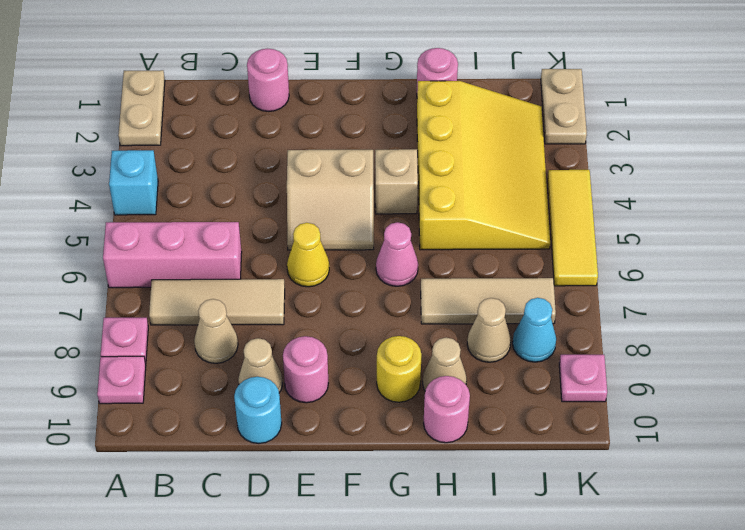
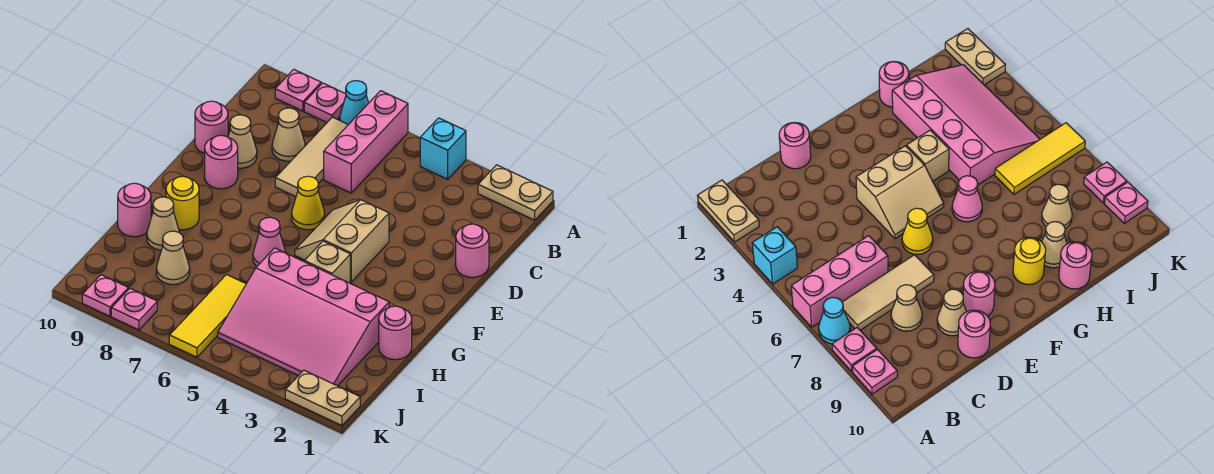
cyan 1x1 round brick [234,377,282,443] -> pink 1x1 round brick [195,101,228,153]
yellow 3x4 slope [417,81,550,250] -> pink 3x4 slope [218,248,389,386]
tan 1x3 tile [421,278,556,324] -> none
cyan 1x1 cone [513,298,556,362] -> cyan 1x1 cone moved to [340,81,369,125]
yellow 1x3 tile [547,170,598,286] -> yellow 1x3 tile turned to [169,275,246,357]
none -> pink 1x1 plate [111,288,157,330]

